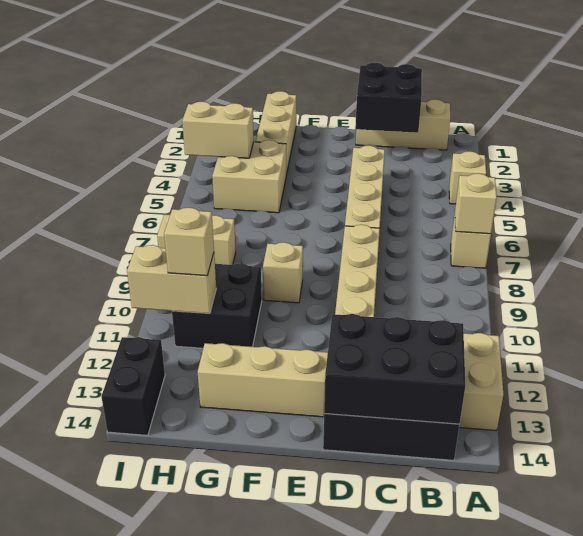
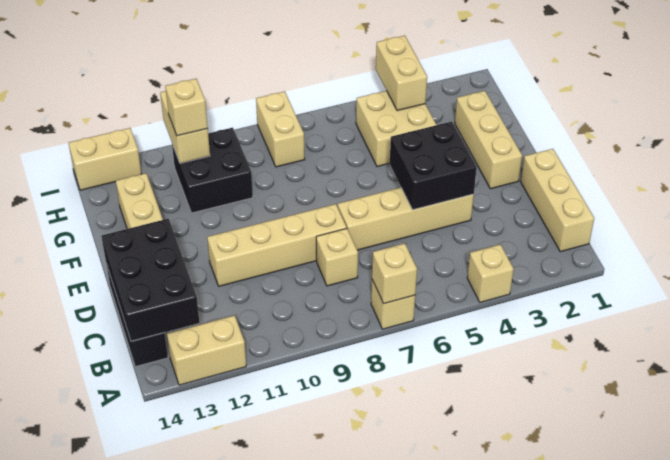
black 2x2 brick [355,63,422,133] -> black 2x2 brick moved to [390,122,477,210]
tan 1x1 brick [263,242,303,303] -> tan 1x1 brick moved to [316,228,358,286]
tan 1x3 brick [255,91,296,175] -> tan 1x3 brick turned to [455,91,522,189]
black 1x2 brick [101,337,165,435] -> tan 1x2 brick [69,128,141,190]

